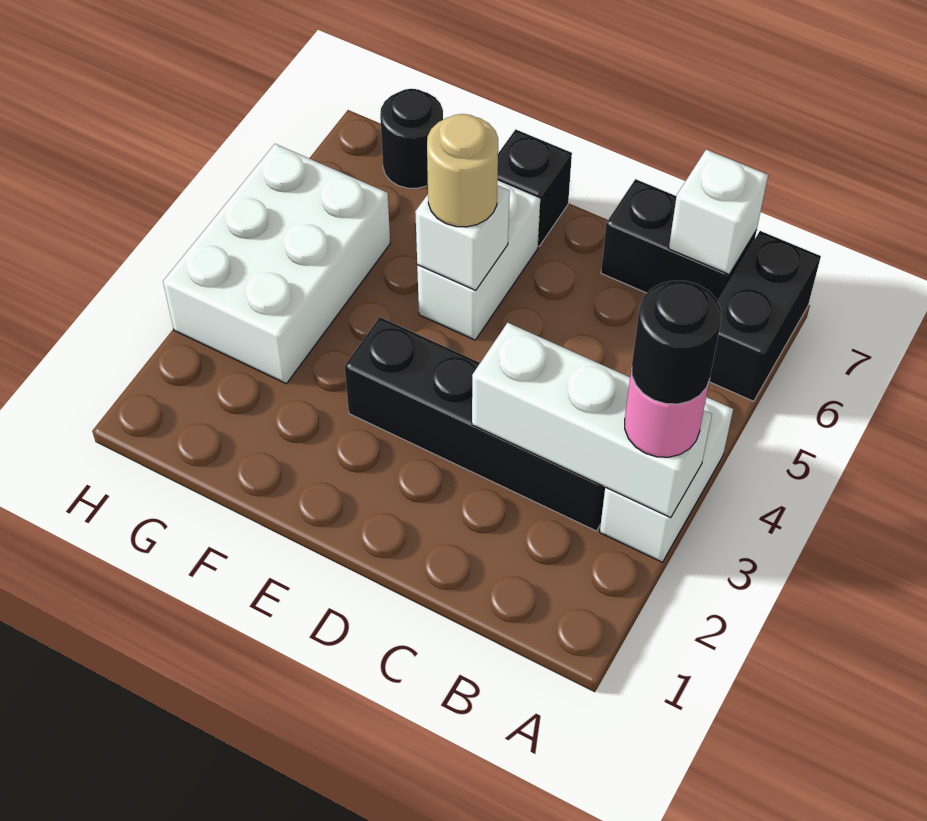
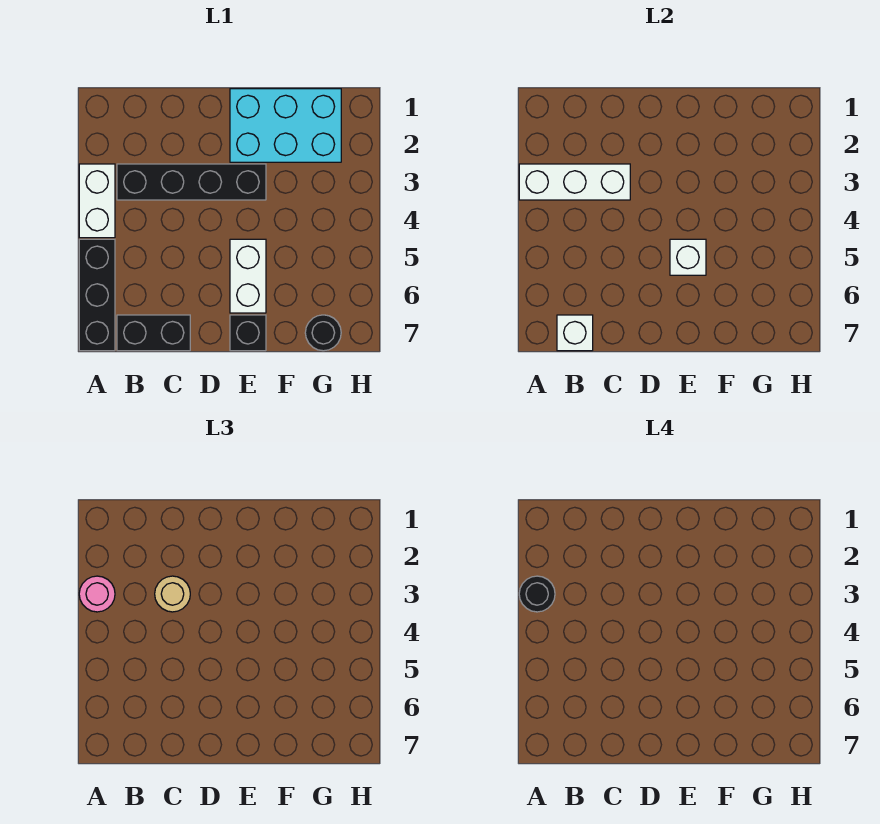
black 1x2 brick [709,231,821,401] -> black 1x3 brick [79,239,115,351]
none -> cyan 2x3 brick [230,89,341,162]
tan 1x1 round brick [427,114,498,227] -> tan 1x1 round brick moved to [155,576,190,612]
white 2x3 brick [163,144,390,384] -> none

